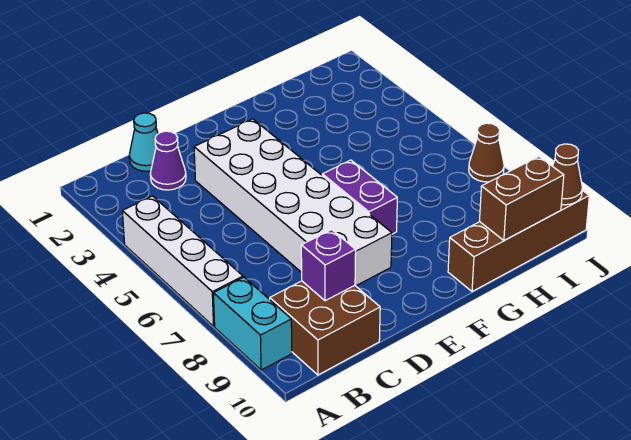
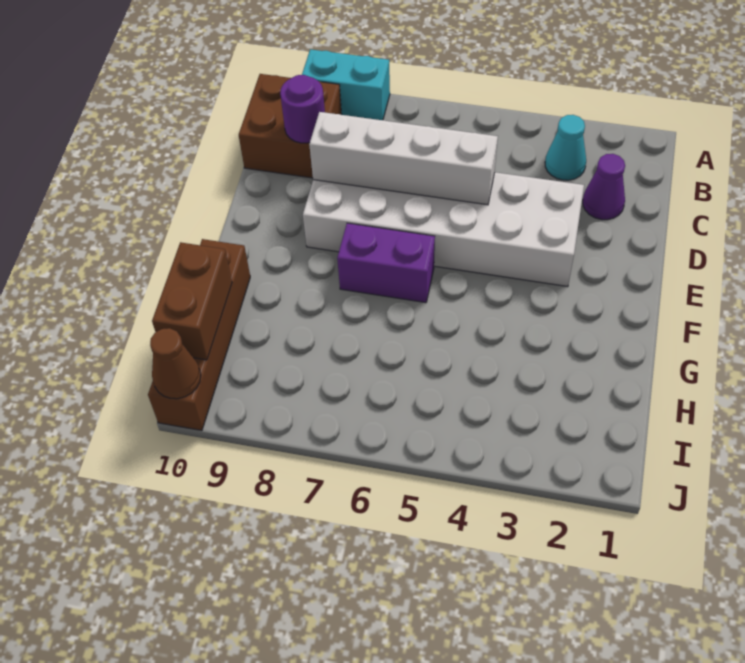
white 1x4 brick [122,196,243,326] -> white 1x4 brick moved to [309,112,498,205]
cyan 1x1 cone [129,113,158,171] -> cyan 1x1 cone moved to [545,115,586,180]
purple 1x1 brick [301,230,356,301] -> purple 1x1 round brick [280,75,325,143]
brown 1x1 cone [469,123,504,182] -> none

